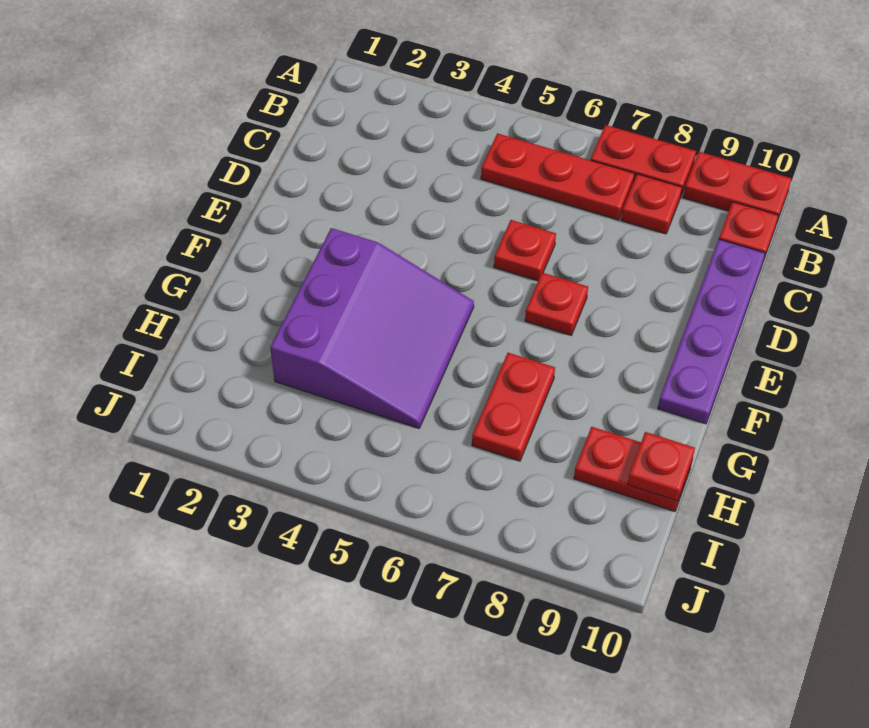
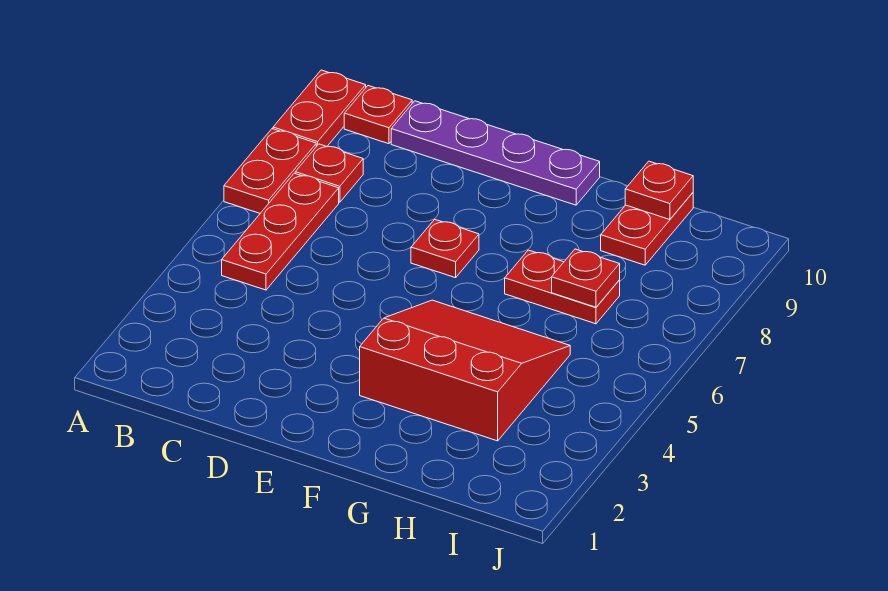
red 1x1 plate [494,220,556,281] -> red 1x1 plate moved to [552,249,620,307]
purple 3x3 slope [270,228,474,428] -> red 3x3 slope [360,300,570,441]

